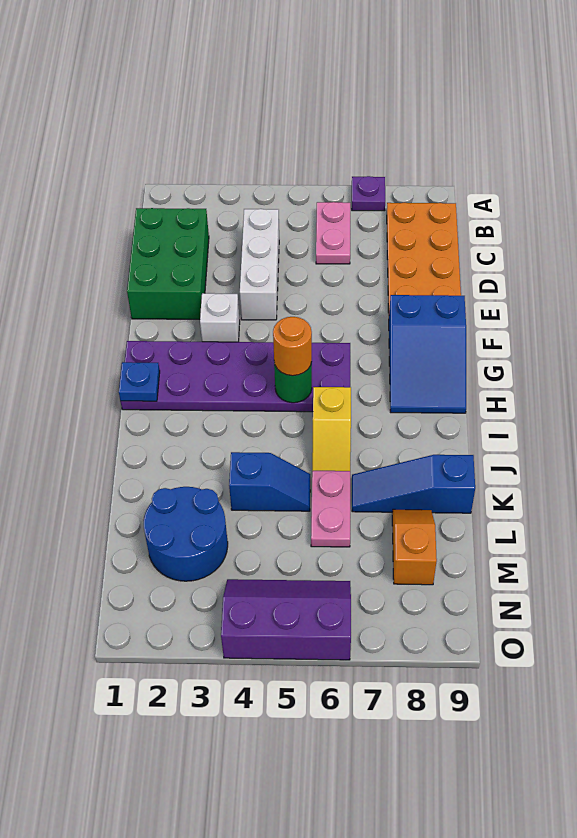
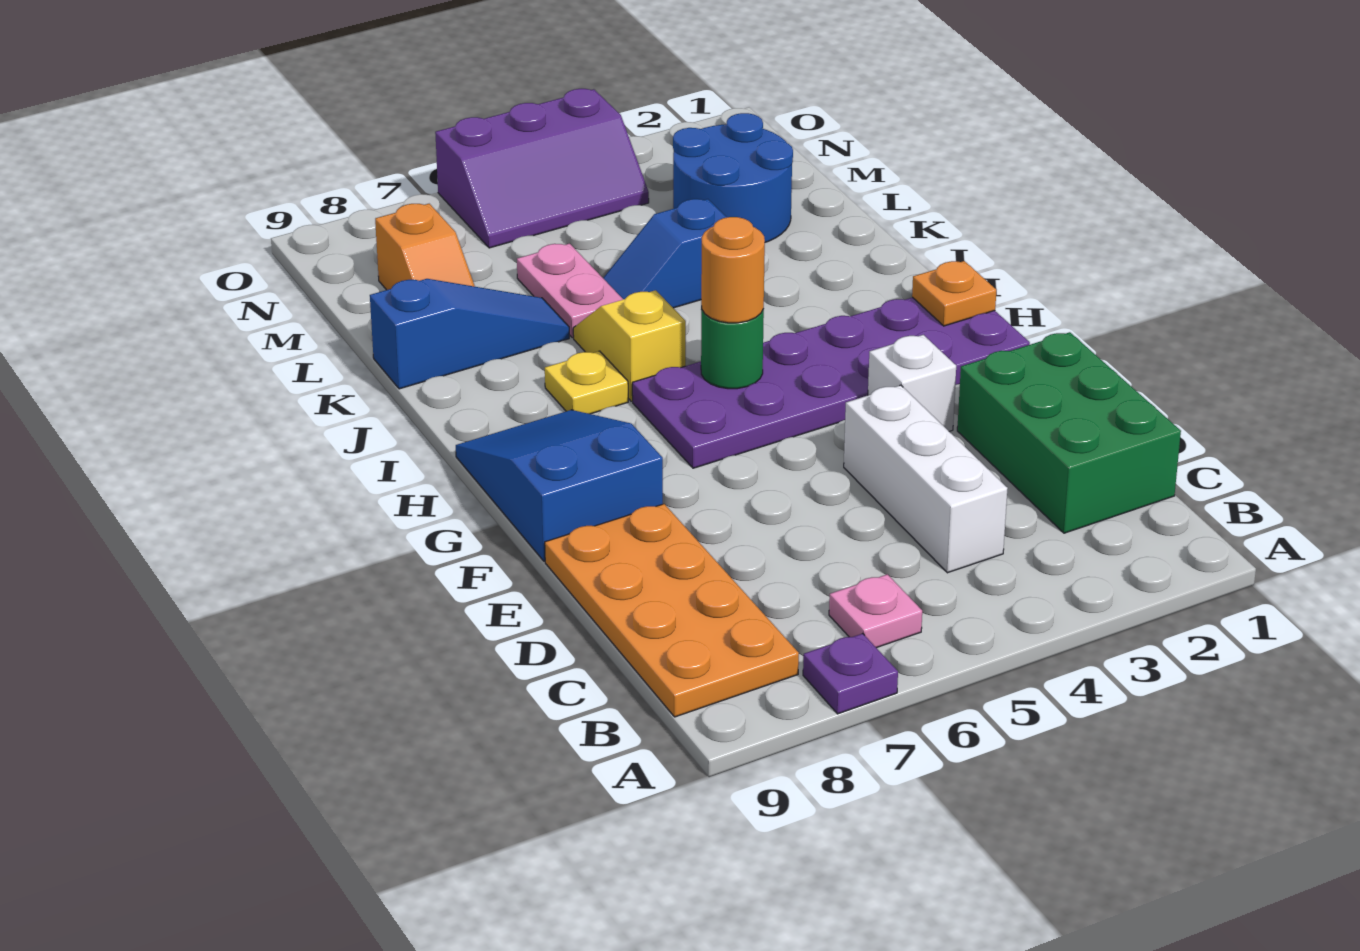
pink 1x2 plate [316,202,350,264] -> pink 1x1 plate [829,574,922,648]
blue 1x1 plate [119,362,160,401] -> orange 1x1 plate [912,261,996,326]
none -> yellow 1x1 plate [545,351,628,414]

